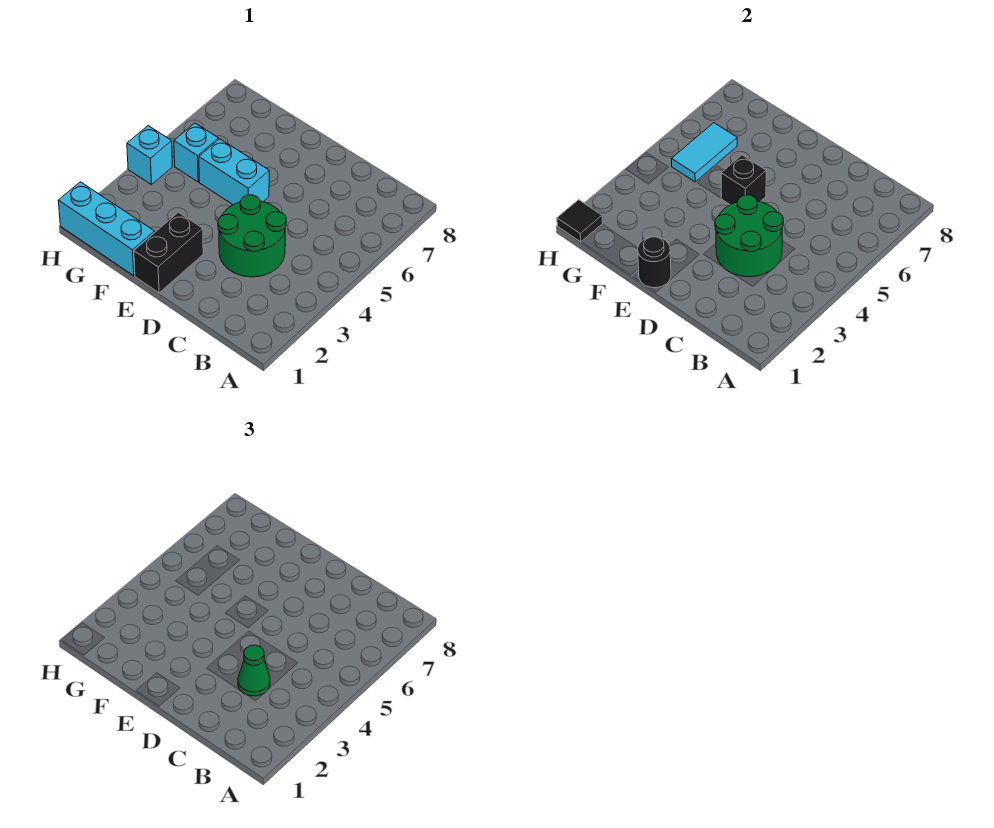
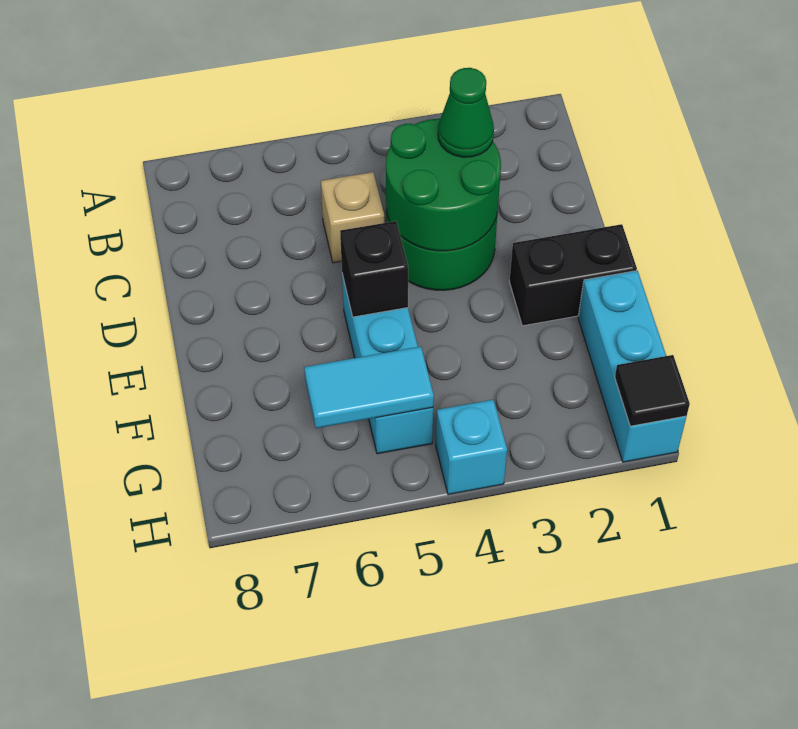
none -> tan 1x1 brick [321,172,384,263]
black 1x1 round brick [638,237,671,288] -> none

